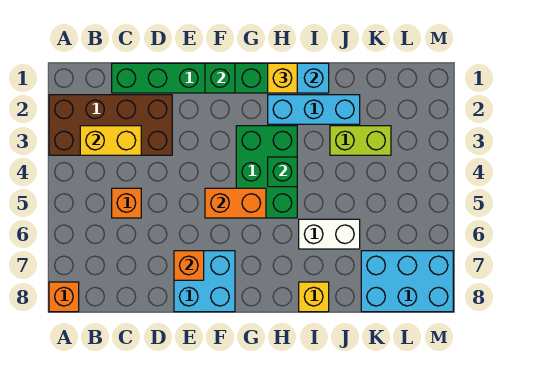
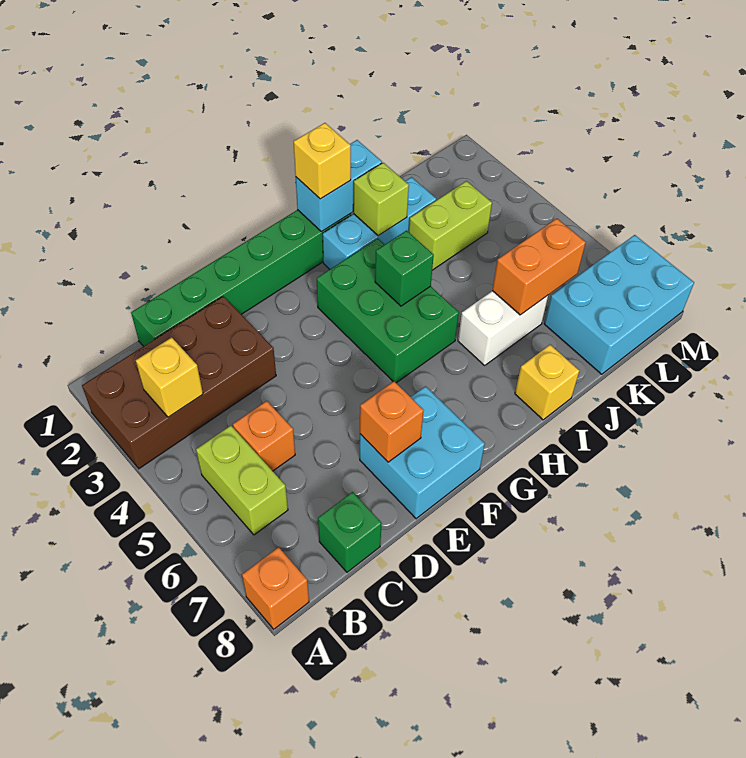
yellow 1x2 brick [80,126,141,155] -> yellow 1x1 brick [136,337,203,417]
none -> lime 1x2 brick [196,426,288,535]
green 1x1 brick [205,63,235,93] -> green 1x1 brick moved to [318,492,382,572]
orange 1x2 brick [205,188,266,218] -> orange 1x2 brick moved to [492,219,586,315]
none -> lime 1x1 brick [353,163,409,236]

